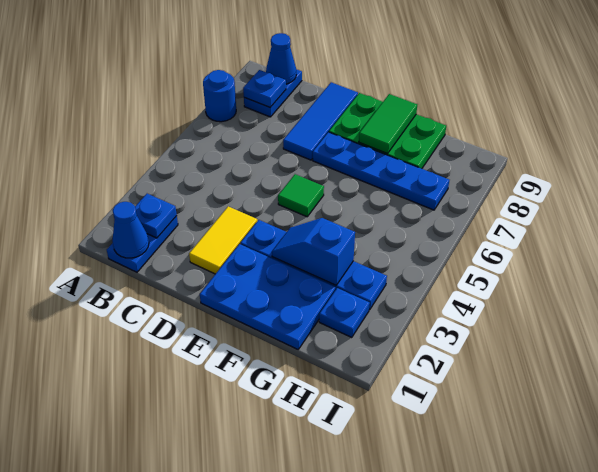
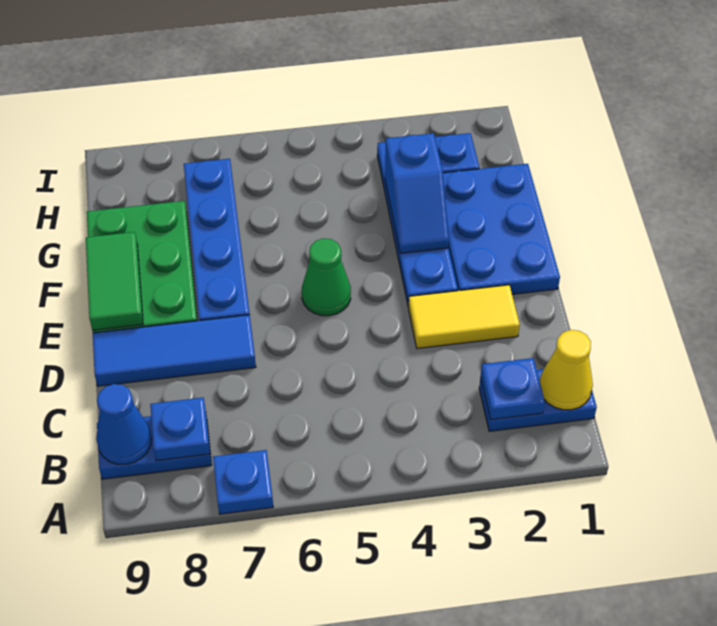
blue 1x1 round brick [203,70,236,122] -> blue 1x1 plate [213,450,273,514]
blue 1x1 cone [112,202,149,258] -> yellow 1x1 cone [540,330,593,410]
green 1x1 tile [278,174,324,217] -> green 1x1 cone [302,238,351,316]
green 1x2 tile [359,94,417,154] -> green 1x2 tile turned to [86,232,143,330]

